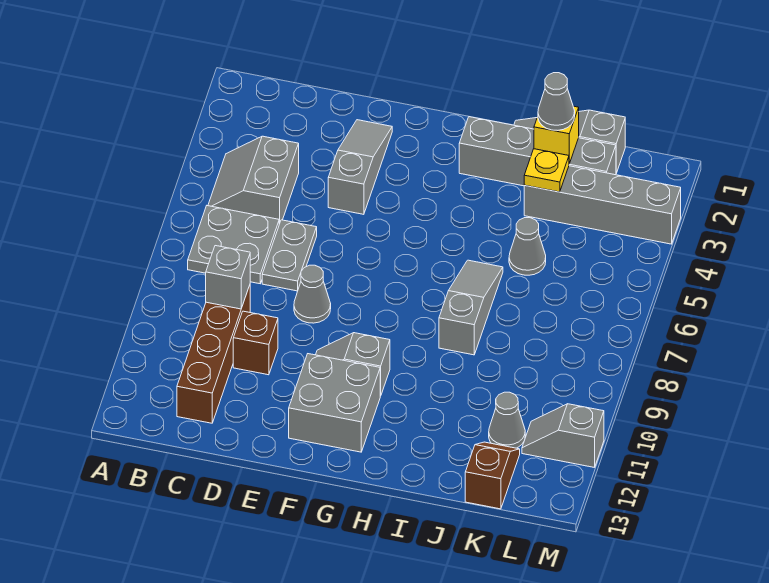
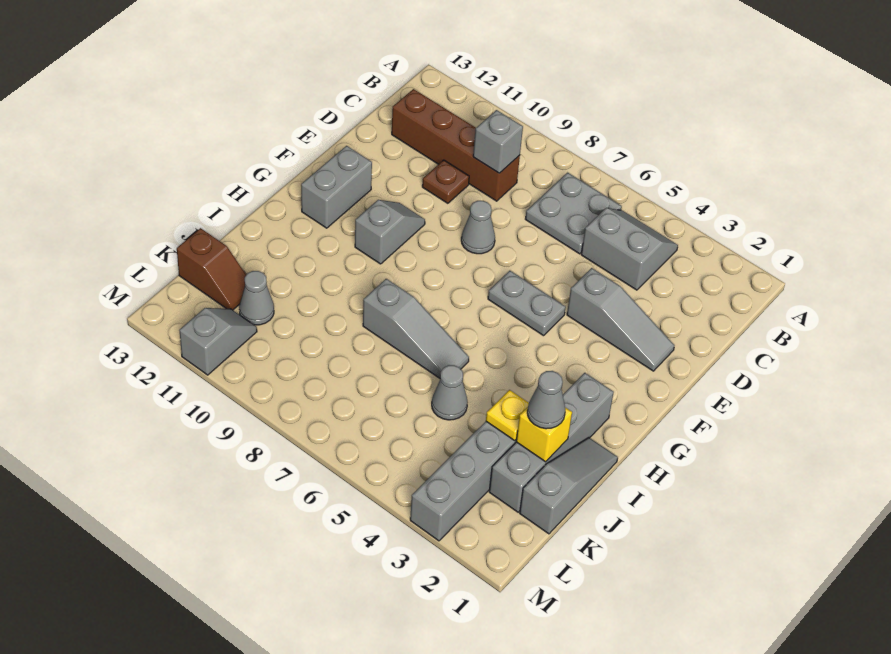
grey 1x2 plate [262,220,317,291] -> grey 1x2 plate moved to [488,271,566,336]
brown 1x1 brick [233,311,278,375] -> brown 1x1 plate [422,160,469,203]
grey 2x2 brick [289,354,380,452] -> grey 1x2 brick [301,146,372,228]

